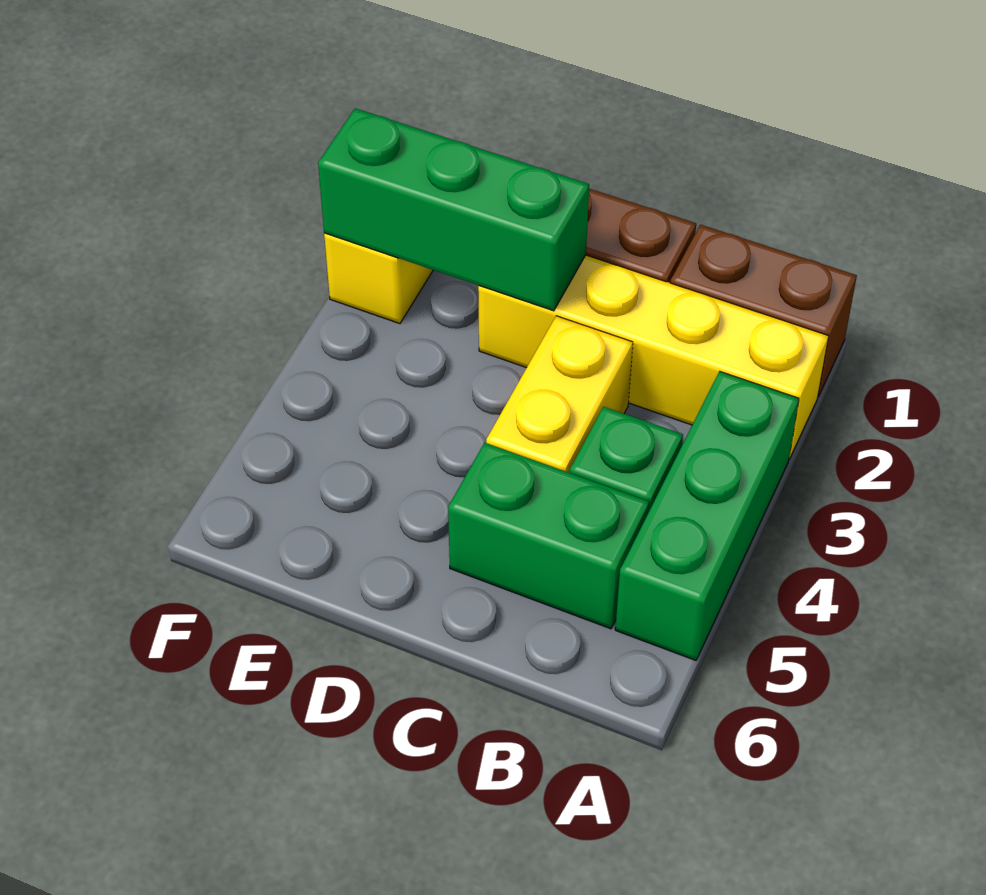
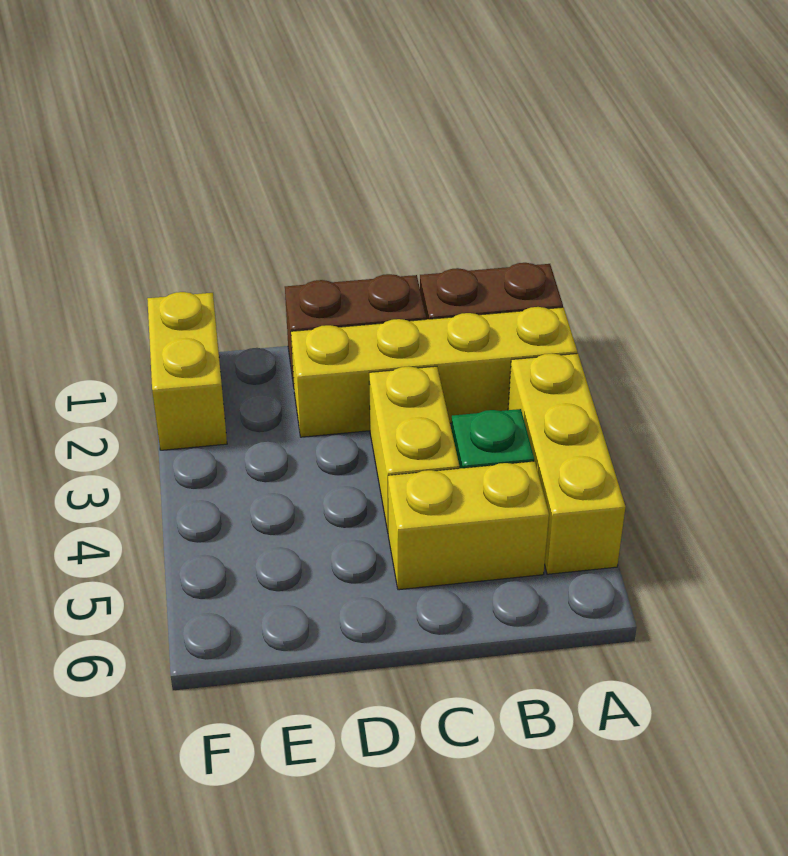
green 1x3 brick [615,371,799,660] -> yellow 1x3 brick [508,353,625,574]
green 1x2 brick [448,443,649,629] -> yellow 1x2 brick [388,461,549,590]
green 1x3 brick [318,108,589,311] -> none

